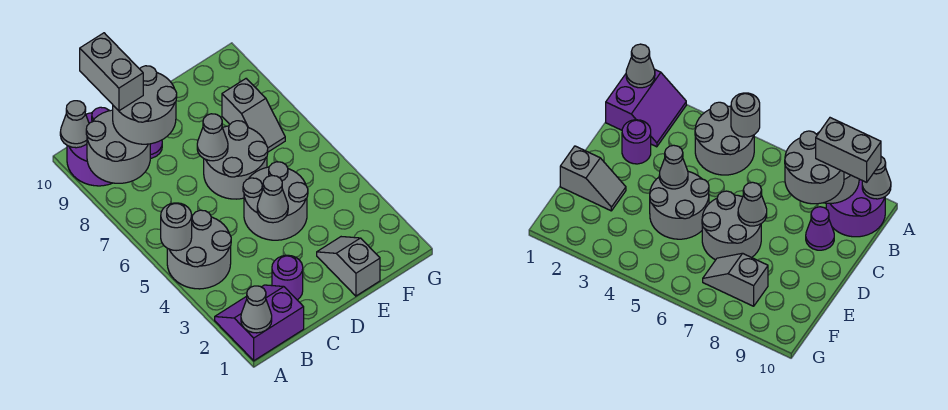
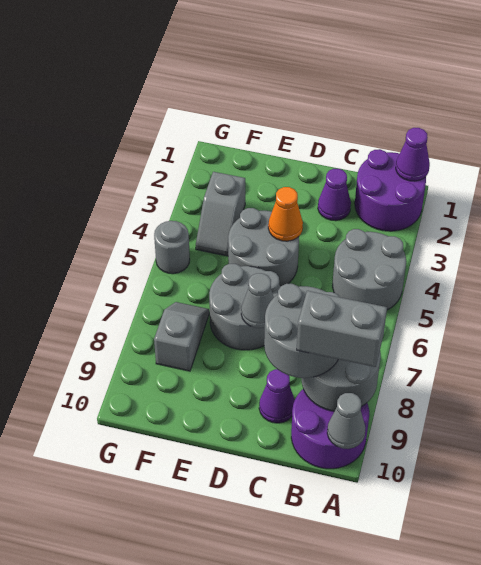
purple 2x2 slope [215,285,304,361] -> purple 2x2 round brick [355,149,426,231]
grey 1x1 cone [241,286,272,333] -> purple 1x1 cone [396,128,430,181]
grey 1x1 round brick [161,203,192,251] -> grey 1x1 round brick moved to [154,221,190,274]
grey 1x2 brick [80,33,143,111] -> grey 1x2 brick turned to [297,291,387,367]
purple 1x1 round brick [272,255,303,300] -> purple 1x1 cone [318,169,351,221]
grey 1x1 cone [257,176,288,223] -> orange 1x1 cone [268,187,303,241]
grey 1x2 slope [317,237,380,296] -> grey 1x2 slope moved to [196,172,245,256]

